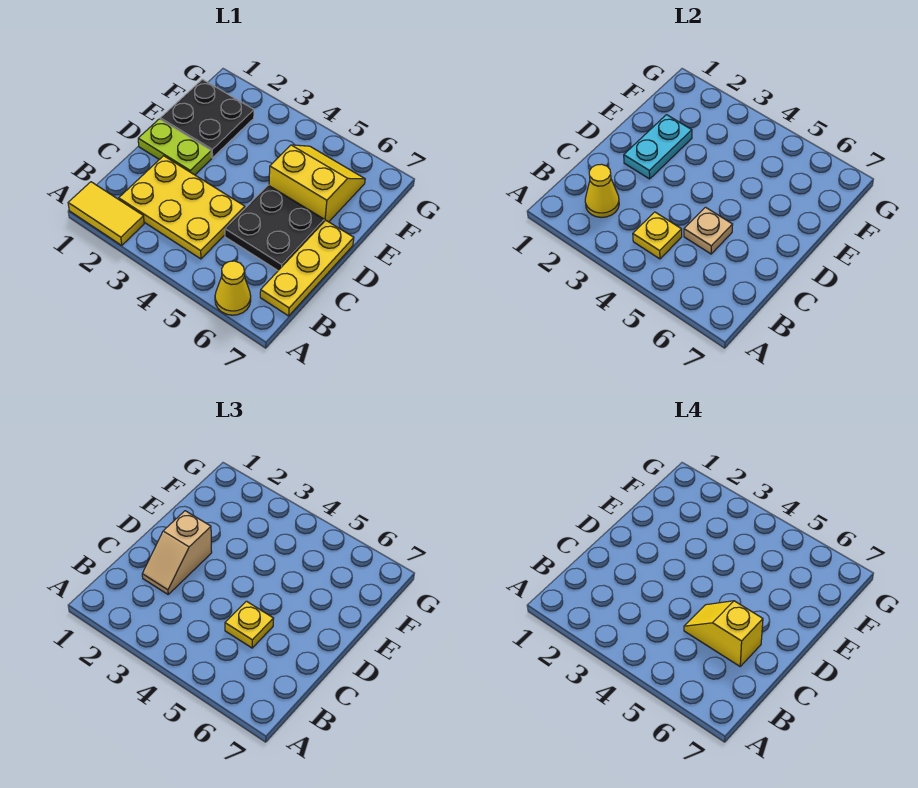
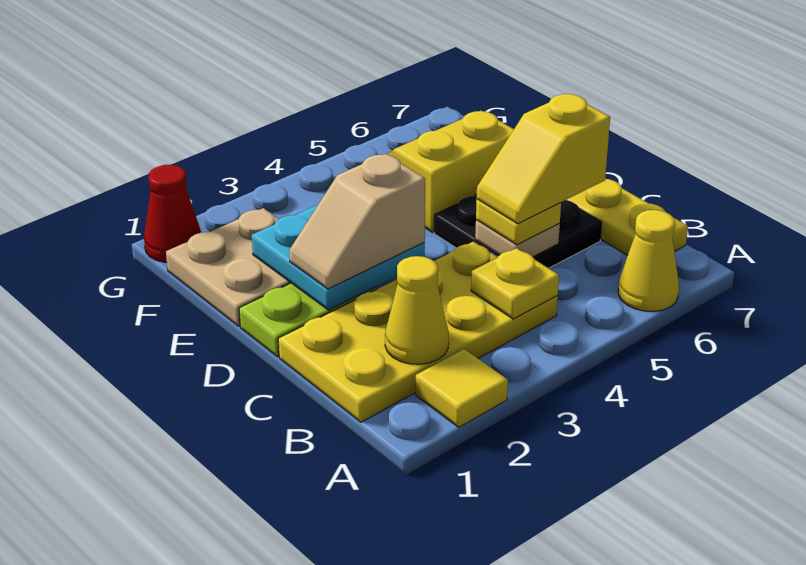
yellow 1x2 tile [68,182,144,245] -> yellow 1x1 tile [416,349,508,427]
yellow 2x3 plate [119,156,245,259] -> yellow 2x4 plate [278,242,558,422]
tan 1x2 slope [142,511,212,594] -> tan 1x2 slope turned to [289,154,425,289]
cyan 1x2 plate [624,115,692,179] -> cyan 2x2 plate [252,205,425,310]
black 2x2 plate [160,79,254,158] -> tan 2x2 plate [166,208,291,326]
none -> red 1x1 cone [144,165,201,262]

